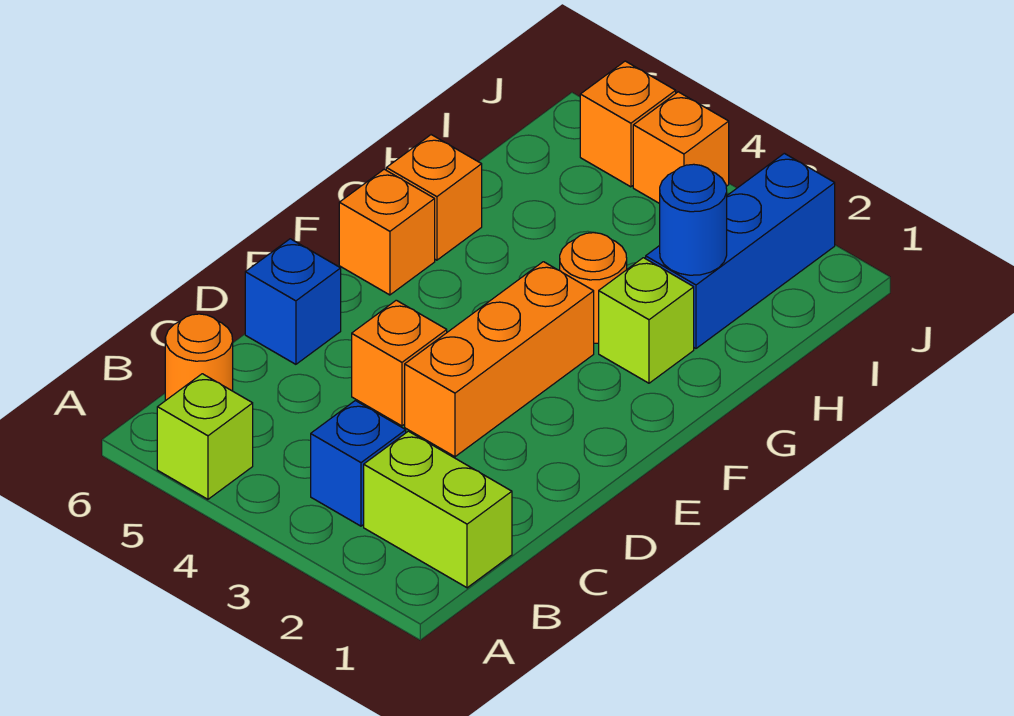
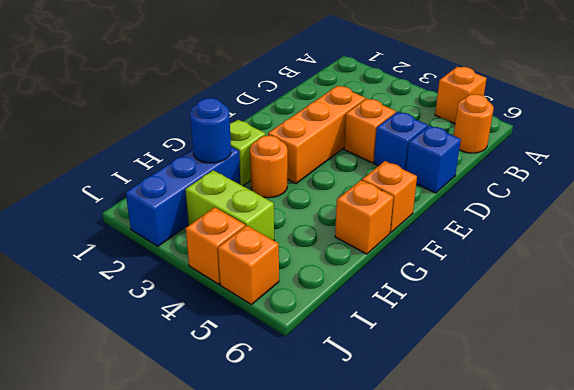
lime 1x1 brick [157,374,253,499] -> orange 1x1 brick [435,66,487,124]
lime 1x2 brick [364,431,512,588] -> lime 1x2 brick moved to [185,170,274,240]
blue 1x1 brick [311,401,406,526] -> blue 1x1 brick moved to [374,112,428,170]

